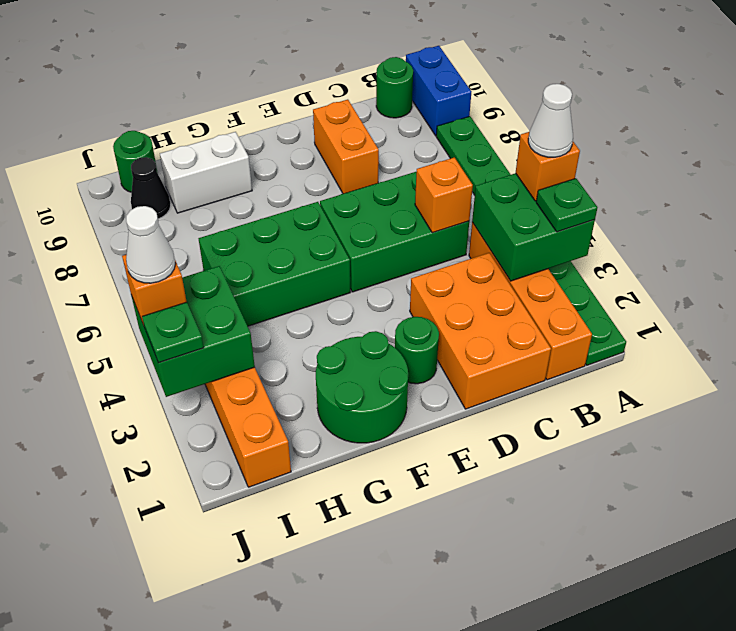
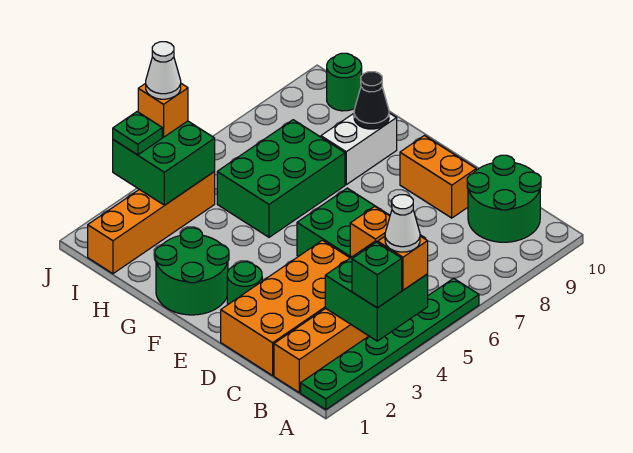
green 1x8 plate [436,116,626,365] -> green 1x6 plate [301,278,479,410]
green 1x1 plate [536,178,597,232] -> green 1x1 brick [352,242,402,308]
blue 1x2 brick [406,46,471,136] -> none
green 1x1 round brick [376,57,413,118] -> green 2x2 round brick [467,155,541,242]
orange 2x3 brick [410,253,551,409] -> orange 2x4 brick [221,240,350,376]
orange 1x2 brick [313,100,379,194] -> orange 1x2 brick turned to [400,136,476,218]
green 2x3 brick [198,202,350,326] -> green 2x3 brick turned to [217,120,345,237]
white 1x2 brick [160,132,252,213] -> white 1x2 brick turned to [321,113,397,185]
black 1x1 cone [131,157,171,219] -> black 1x1 cone moved to [354,72,389,129]

